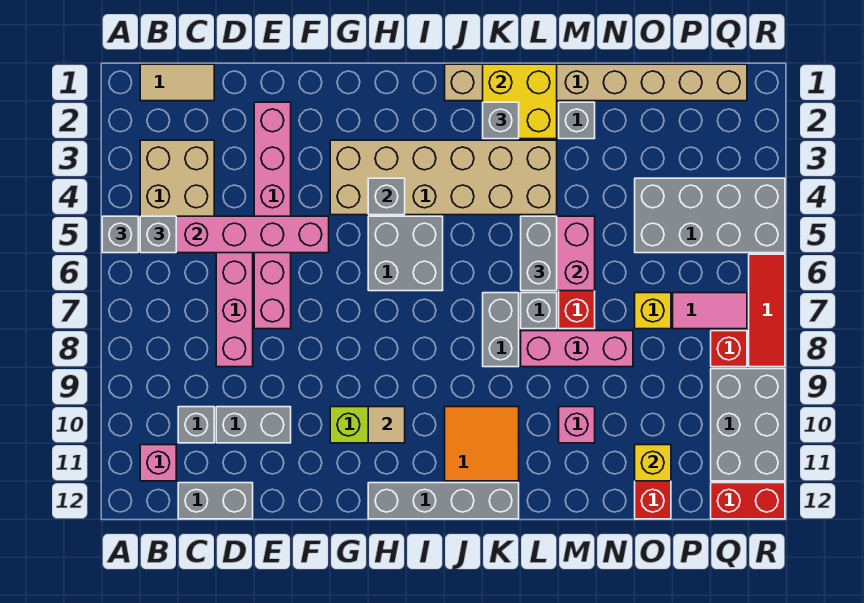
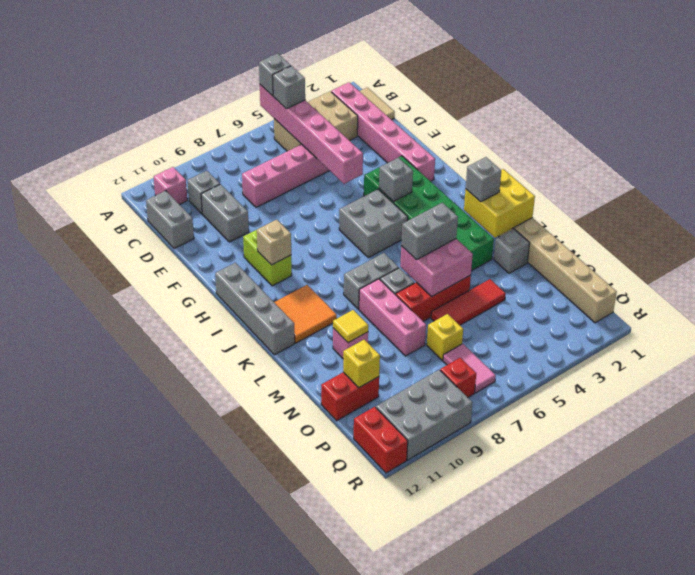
pink 1x6 brick [254,102,291,329] -> pink 1x6 brick turned to [331,82,435,181]
tan 2x6 brick [330,140,557,215] -> green 2x6 brick [364,156,494,271]
tan 1x1 tile [368,407,405,443] -> tan 1x1 brick [257,220,291,265]
none -> yellow 1x1 tile [333,310,368,343]
grey 2x4 brick [635,178,785,253] -> none
red 1x3 tile [749,254,785,367] -> red 1x3 tile moved to [431,279,506,325]

